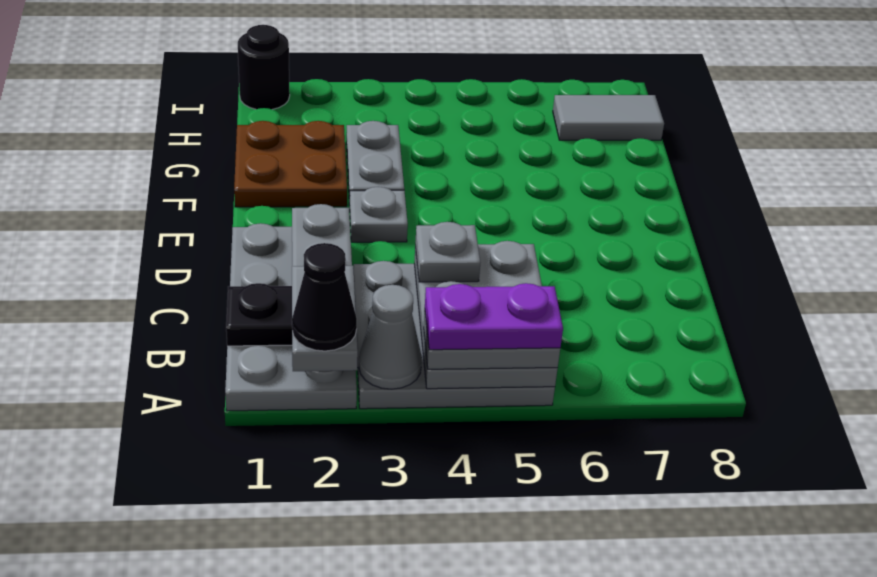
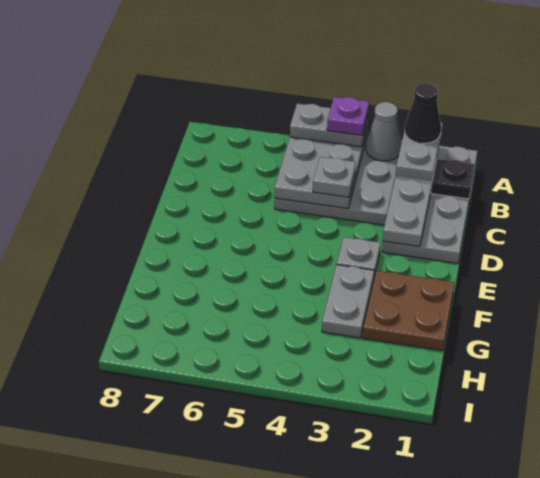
purple 1x2 plate [425,283,563,350] -> purple 1x1 plate [327,97,369,135]
grey 1x2 tile [553,95,664,140] -> none
black 1x1 round brick [238,25,290,110] -> none

